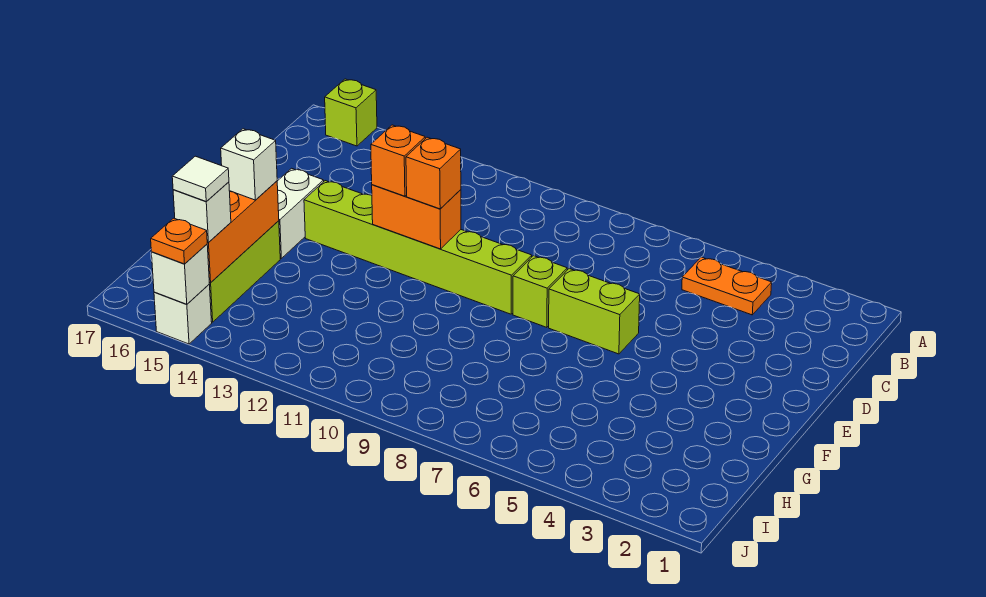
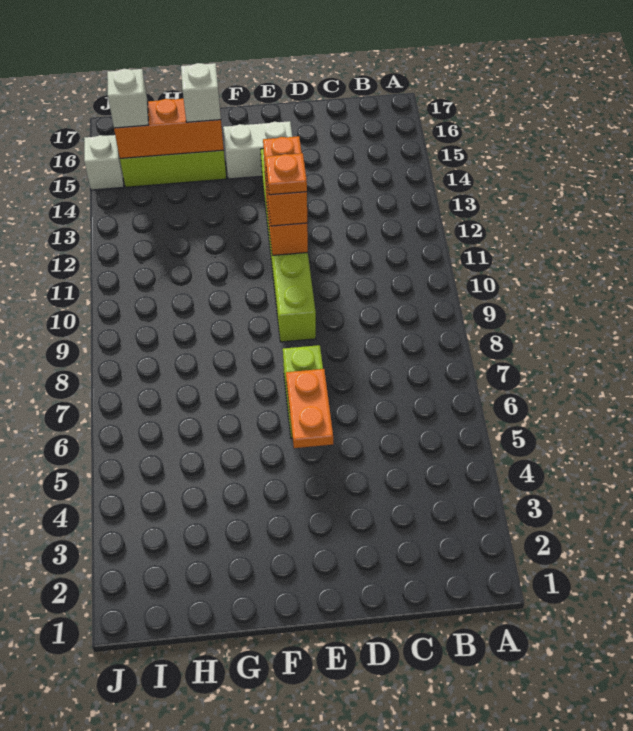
lime 1x1 brick [325,79,377,146] -> none
orange 1x2 plate [682,257,772,315] -> orange 1x2 plate moved to [286,369,333,448]
lime 1x1 brick [513,256,567,327] -> none
white 1x1 tile [172,156,229,202] -> none
white 1x1 brick [152,244,209,304] -> none
orange 1x1 plate [151,218,207,264] -> orange 1x1 plate moved to [266,153,307,195]

